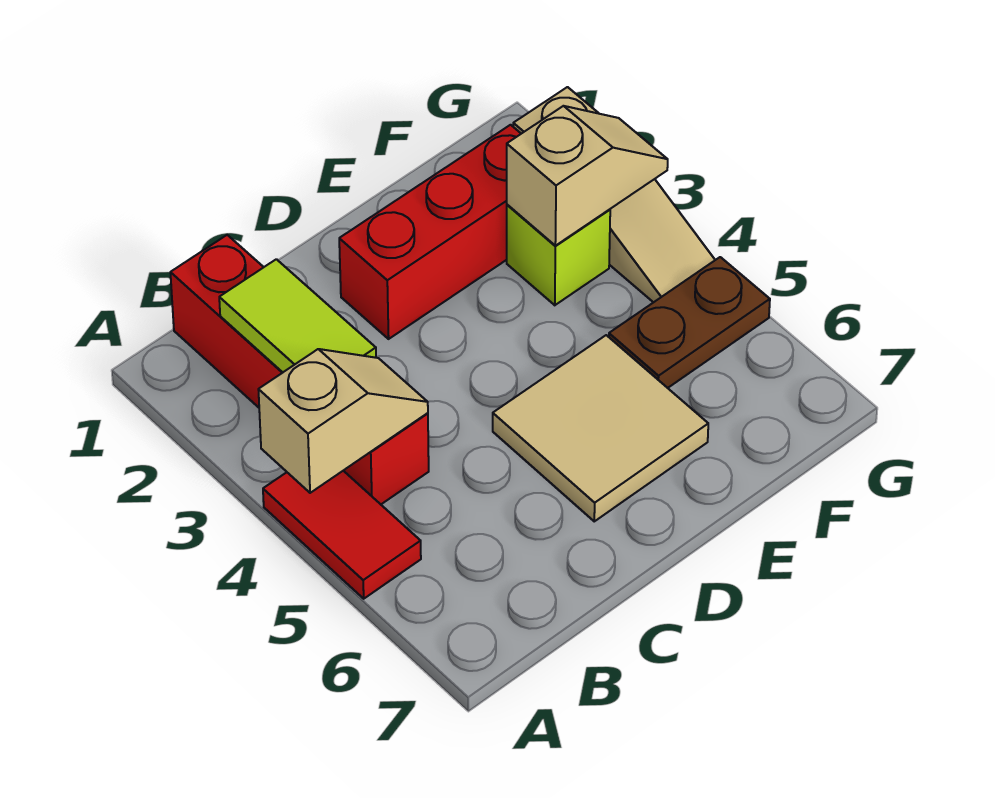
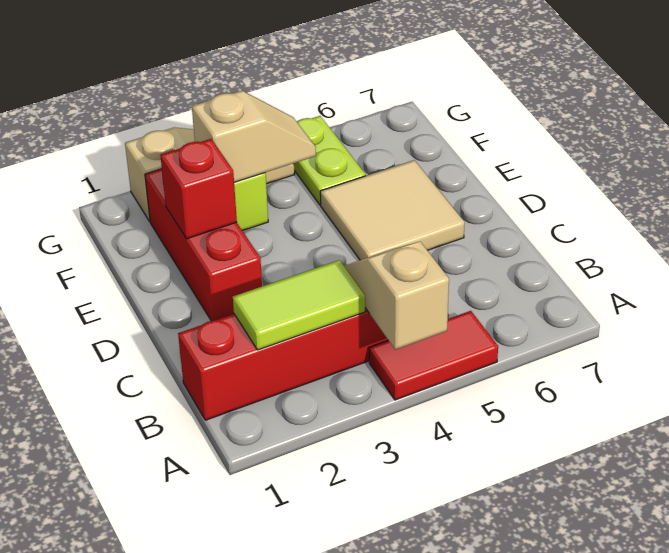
none -> red 1x1 brick [160,139,237,239]
tan 1x2 slope [507,106,668,246] -> tan 1x2 slope turned to [192,91,316,183]
brown 1x2 plate [609,257,770,388] -> lime 1x2 plate [293,116,365,205]

